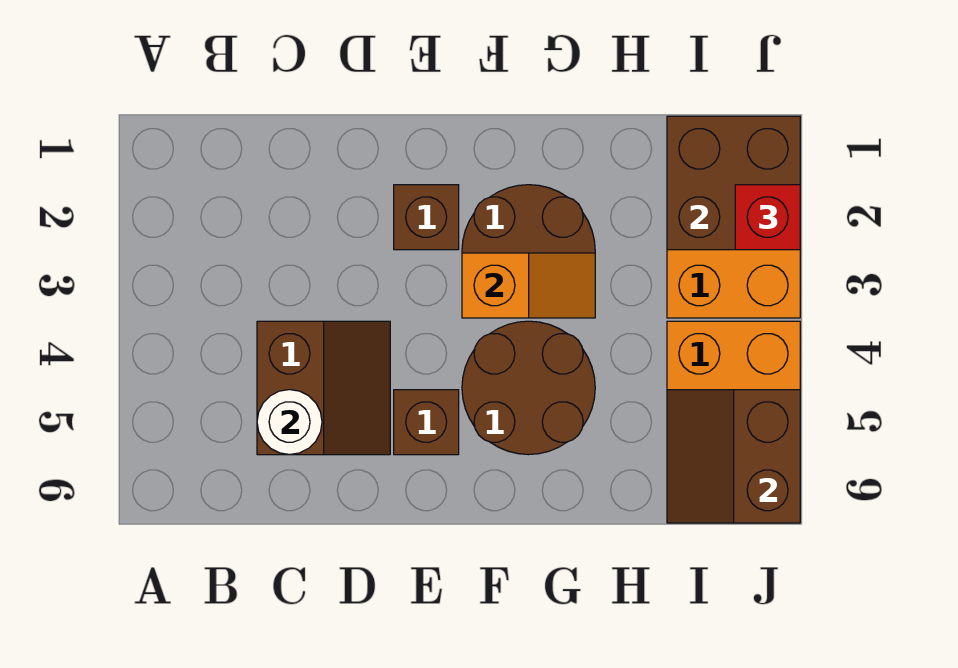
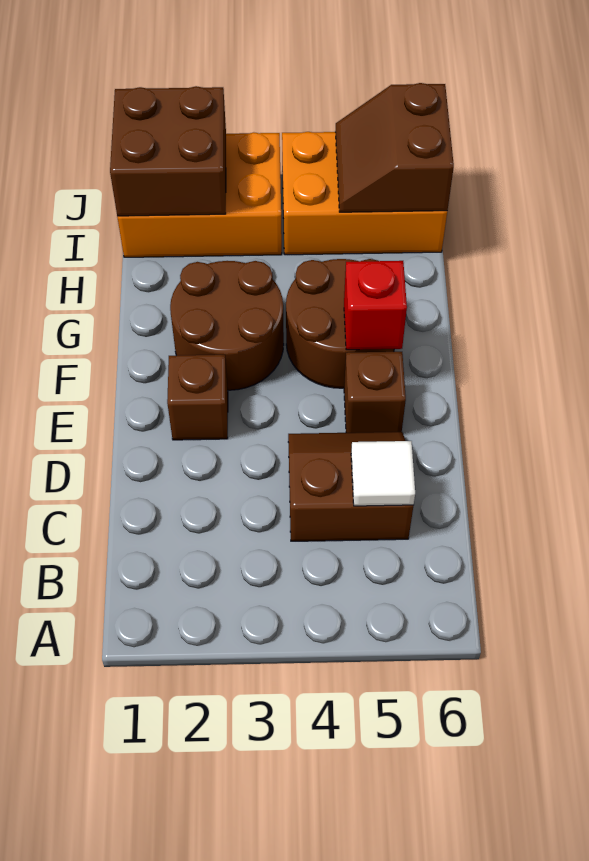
white 1x1 round brick [257,390,322,455] -> white 1x1 tile [351,441,415,506]
orange 1x2 slope [462,253,595,318] -> none
brown 2x2 slope [667,390,800,523] -> brown 2x2 slope turned to [335,83,454,212]
red 1x1 brick [735,185,800,250] -> red 1x1 brick moved to [344,261,407,350]

